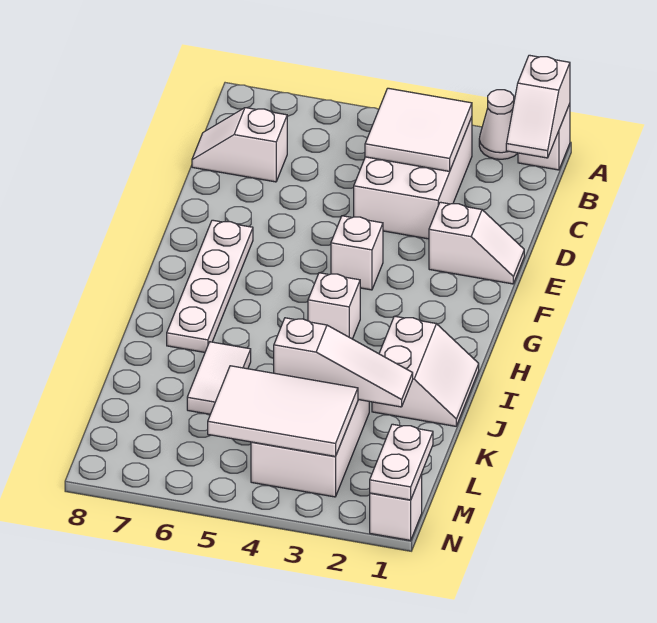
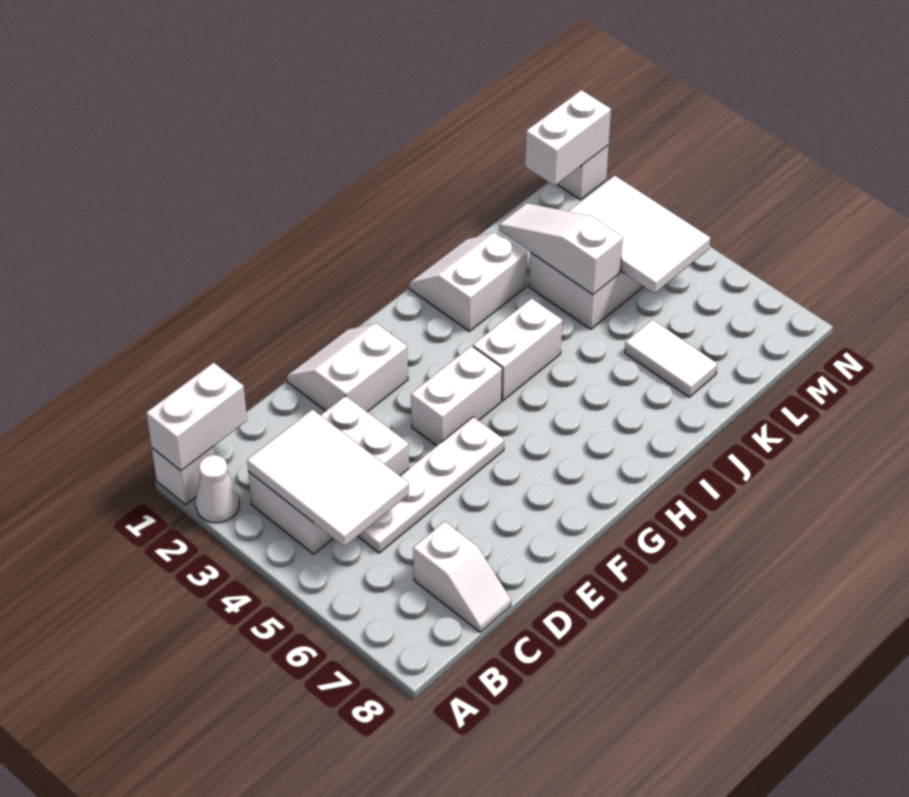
white 1x2 slope [506,55,570,158] -> white 1x2 brick [146,363,247,471]
white 2x2 tile [365,88,472,171] -> white 2x3 tile [247,409,409,547]
white 1x2 slope [429,202,524,284] -> white 2x2 slope [287,323,408,412]
white 1x1 brick [331,216,383,290] -> white 1x2 brick [411,346,502,446]
white 1x4 plate [167,220,253,352] -> white 1x4 plate moved to [358,417,504,553]
white 1x1 brick [308,273,360,339] -> white 1x2 brick [473,299,562,400]
white 1x2 tile [187,342,251,414] -> white 1x2 tile turned to [625,320,717,397]
white 1x2 plate [370,424,433,500] -> white 1x2 brick [525,90,611,186]

